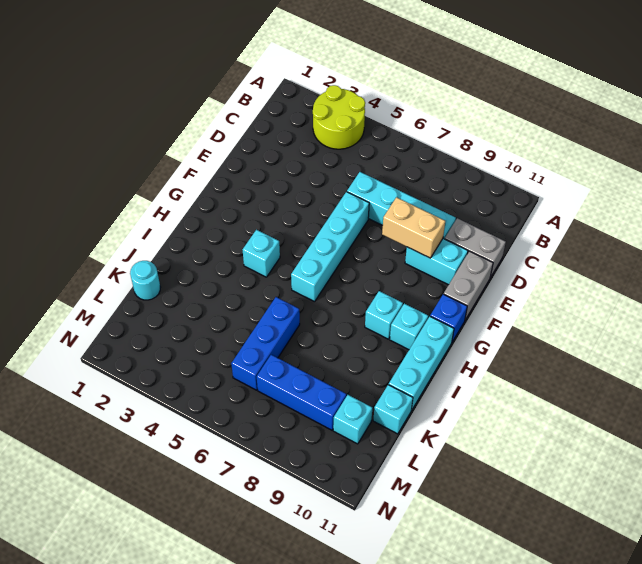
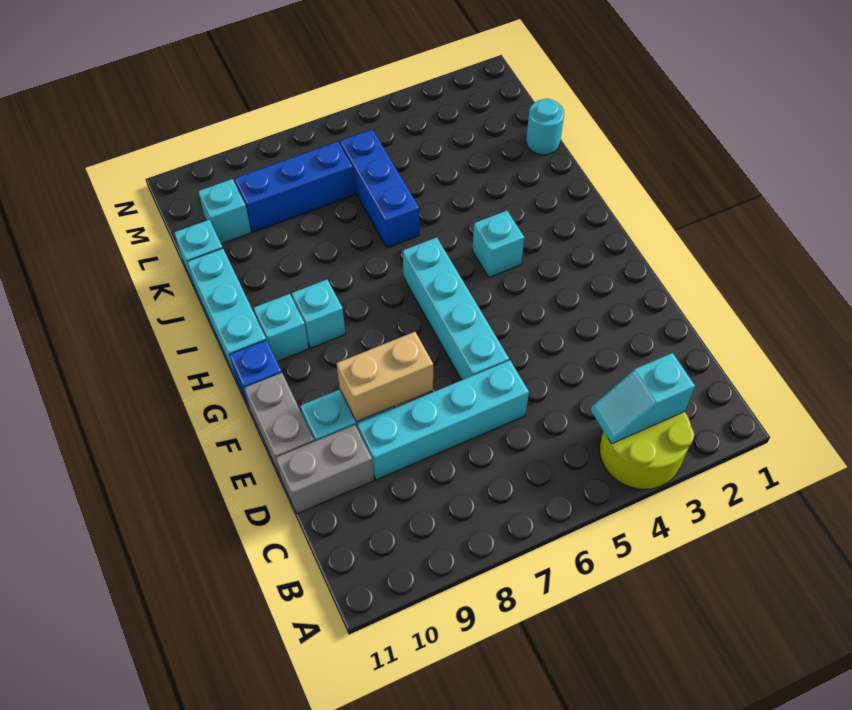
none -> cyan 1x2 slope [591,353,695,444]

